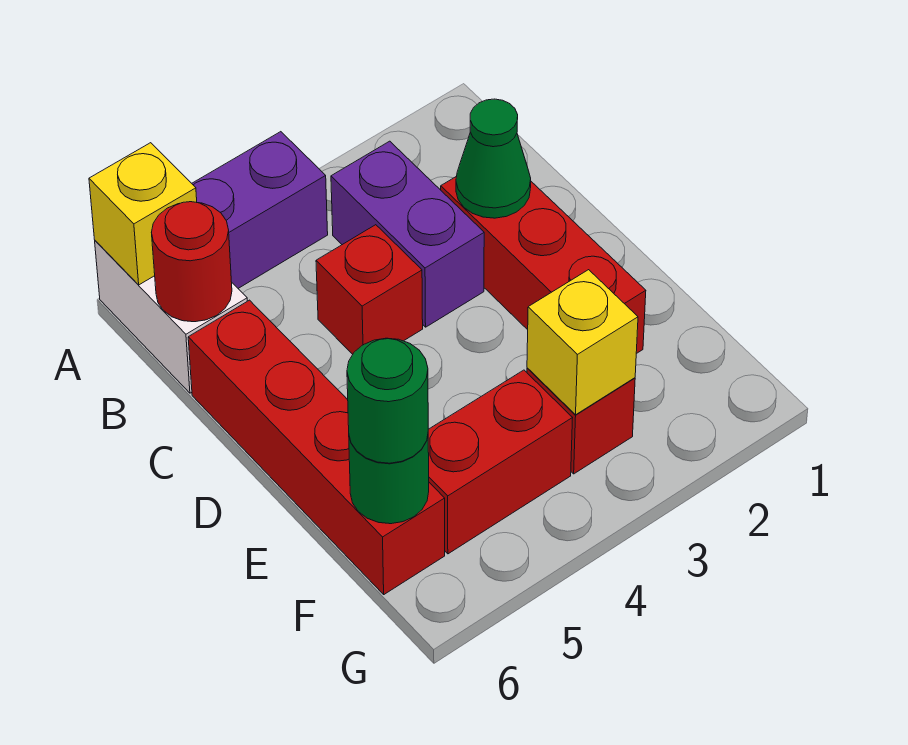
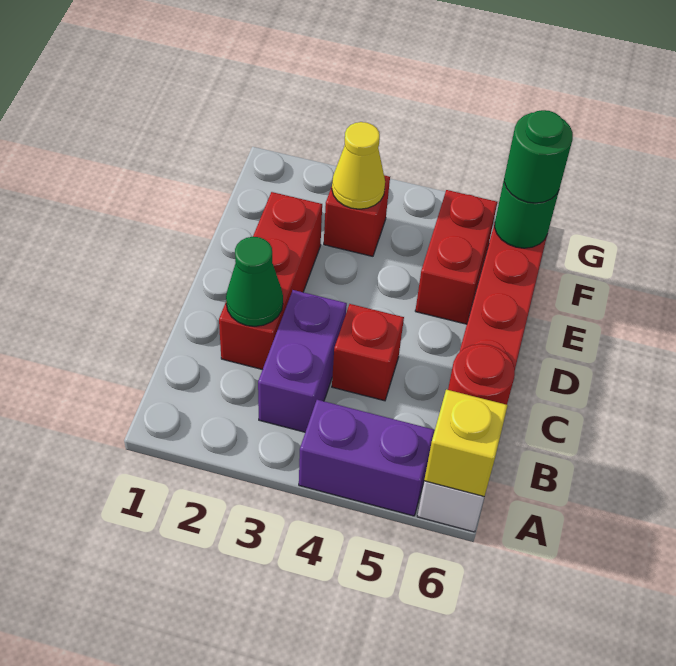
yellow 1x1 brick [527,270,638,415] -> yellow 1x1 cone [332,122,385,209]
red 1x2 brick [428,370,572,554] -> red 1x2 brick turned to [415,190,497,324]

